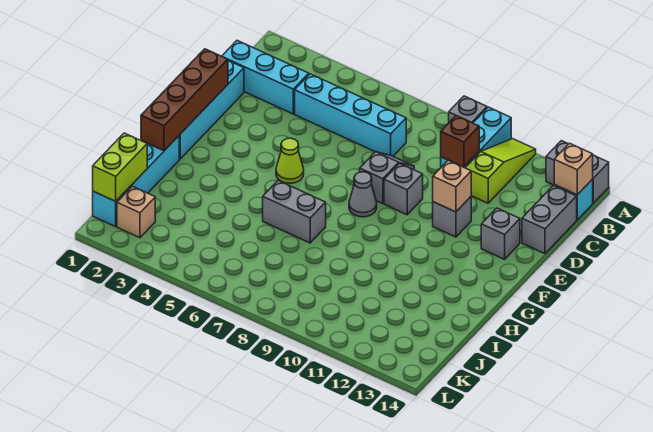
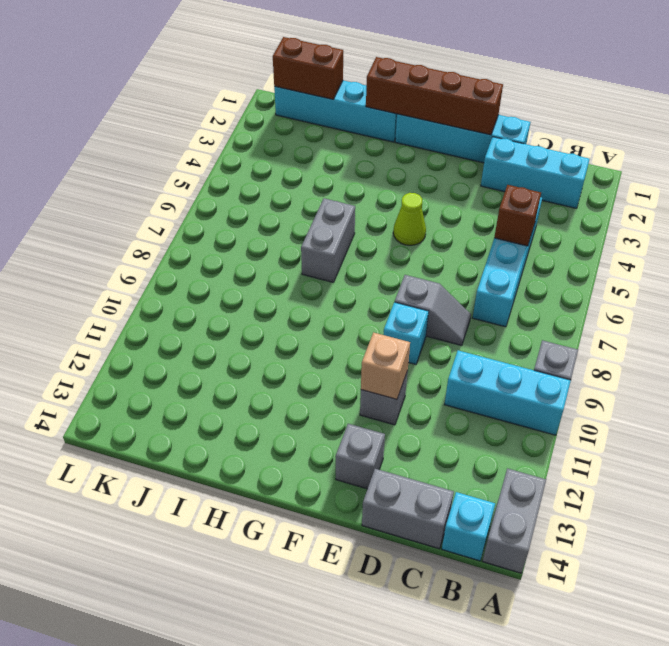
lime 1x3 slope [465,139,536,203] -> none
tan 1x1 brick [554,143,593,195] -> none
cyan 1x3 brick [222,41,309,114] -> cyan 1x3 brick turned to [481,137,590,208]
brown 1x1 brick [441,116,479,167] -> brown 1x1 brick moved to [494,185,541,246]
grey 1x1 brick [384,163,423,215] -> cyan 1x1 brick [384,302,429,365]
grey 1x1 cone [349,172,377,217] -> none
lime 1x2 brick [93,133,147,201] -> brown 1x2 brick [273,37,343,99]
tan 1x1 brick [117,186,155,238] -> none

